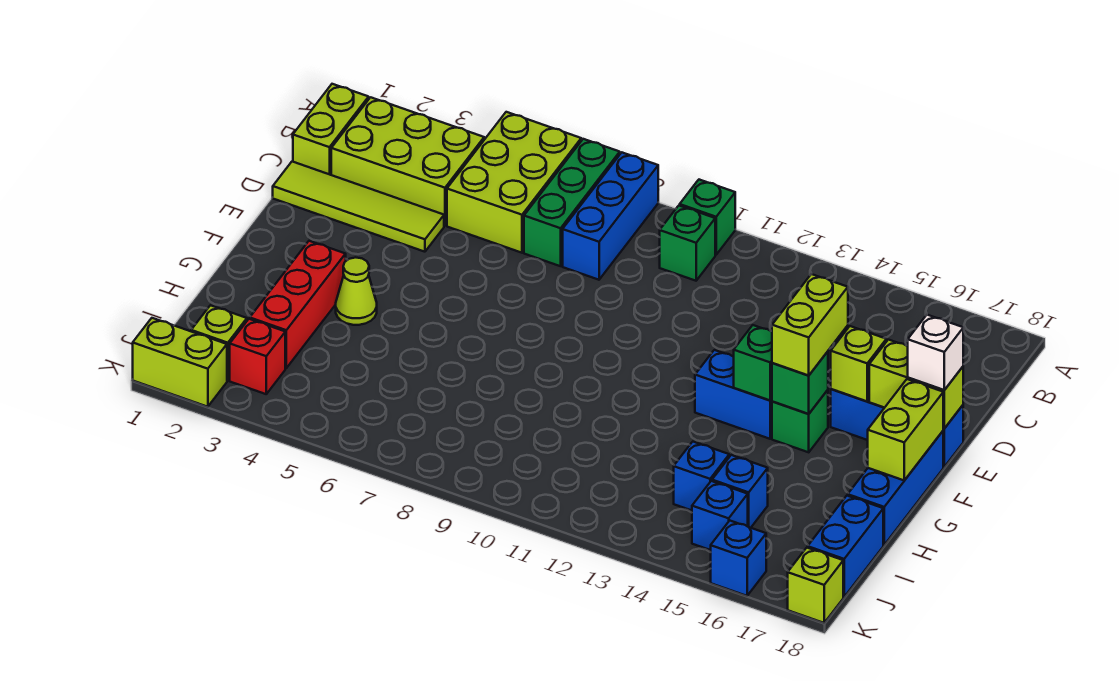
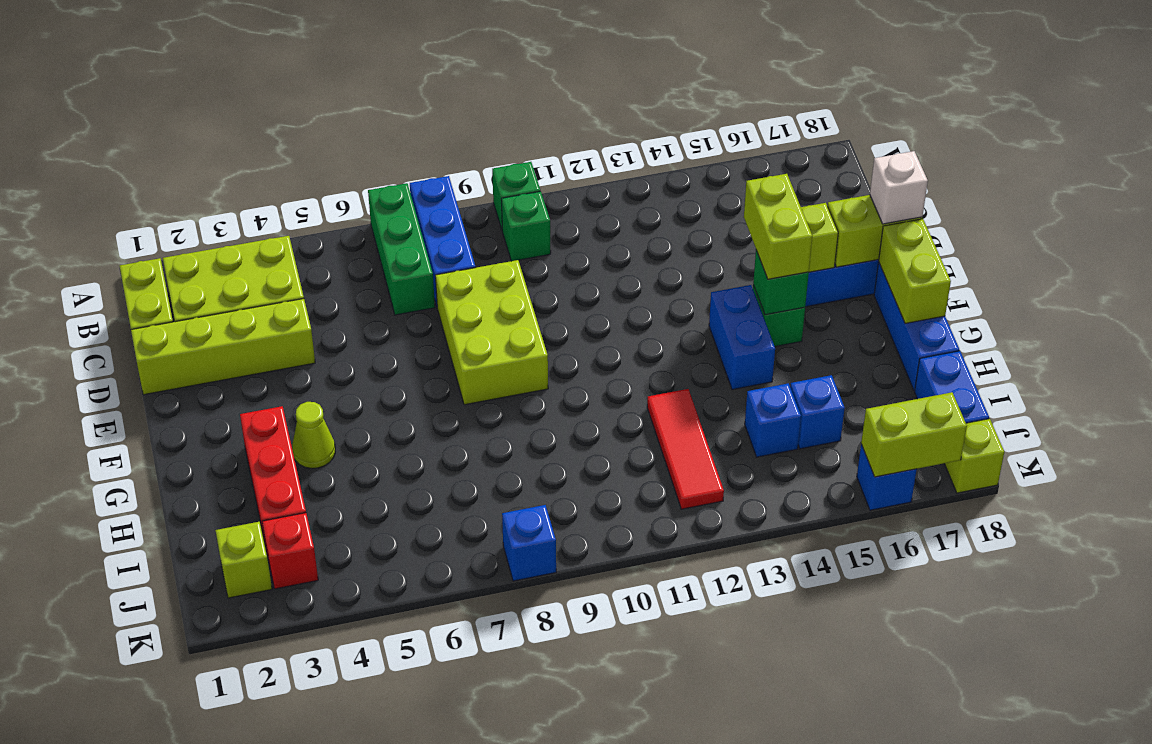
lime 2x3 brick [447,112,581,253] -> lime 2x3 brick moved to [435,260,548,405]
lime 1x4 tile [273,162,444,252] -> lime 1x4 brick [131,299,315,395]
blue 1x2 brick [695,350,772,439] -> blue 1x2 brick turned to [709,285,775,390]
green 1x1 brick [734,325,772,400] -> none
none -> red 1x3 tile [647,389,724,509]
blue 1x1 brick [692,481,748,550] -> blue 1x1 brick moved to [502,505,556,581]
lime 1x2 brick [133,318,227,407] -> lime 1x2 brick moved to [861,392,967,477]

